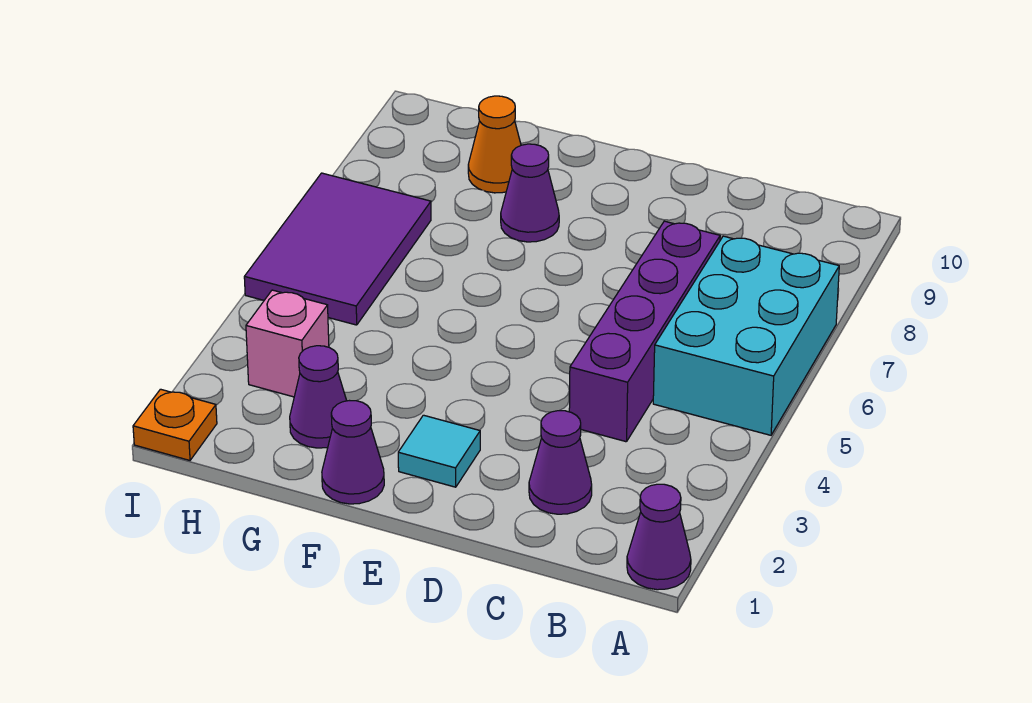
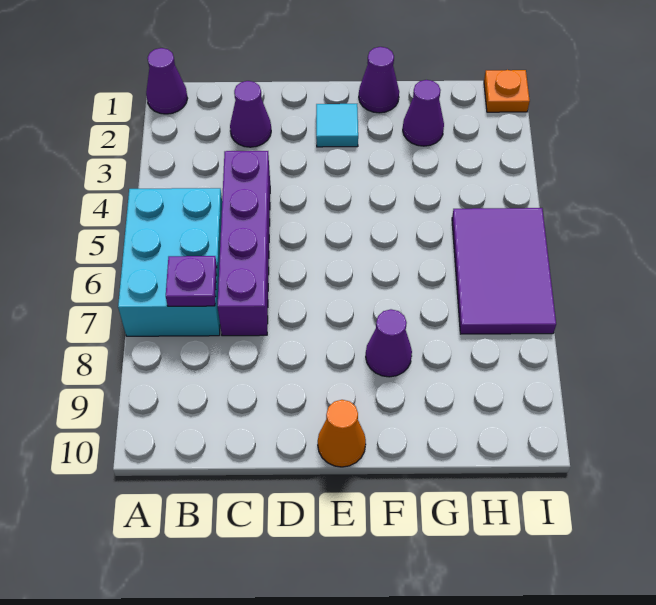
none -> purple 1x1 plate [166,256,217,306]
orange 1x1 cone [468,96,521,193] -> orange 1x1 cone moved to [318,400,366,467]
pink 1x1 brick [246,290,329,397] -> none

